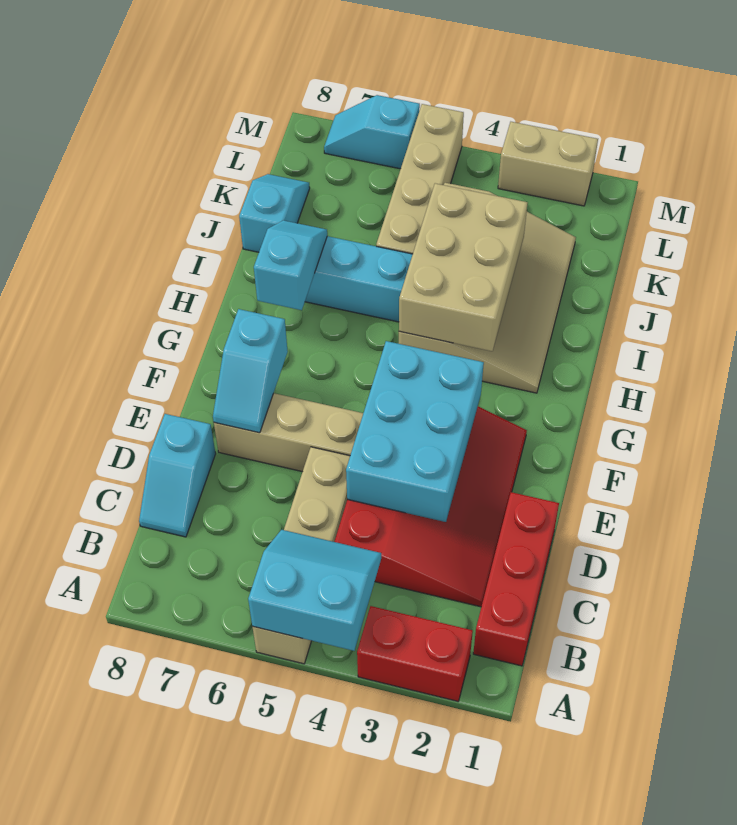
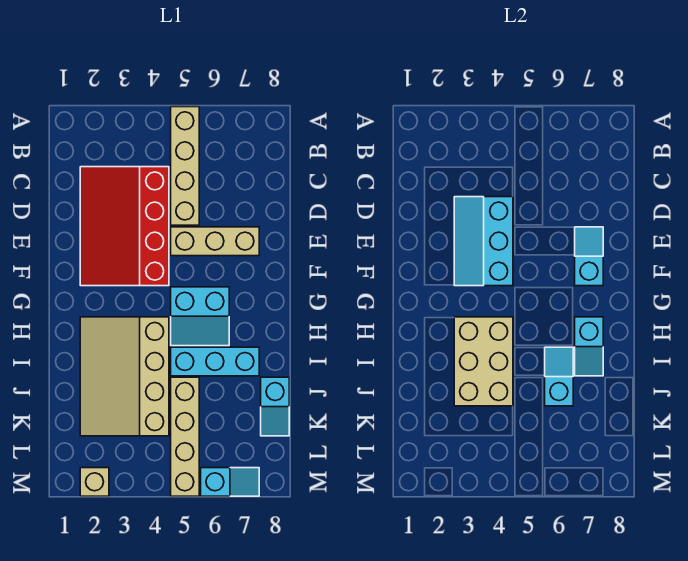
red 1x2 brick [357,606,473,701] -> none
cyan 2x2 slope [248,530,381,651] -> cyan 2x2 slope moved to [171,287,229,346]
red 1x3 brick [473,492,559,666] -> none
cyan 1x2 slope [139,414,216,537] -> cyan 1x2 slope moved to [545,347,573,406]
cyan 2x3 brick [346,341,484,522] -> cyan 2x3 slope [454,197,513,286]
tan 1x2 brick [498,122,598,206] -> tan 1x1 brick [80,468,109,496]

